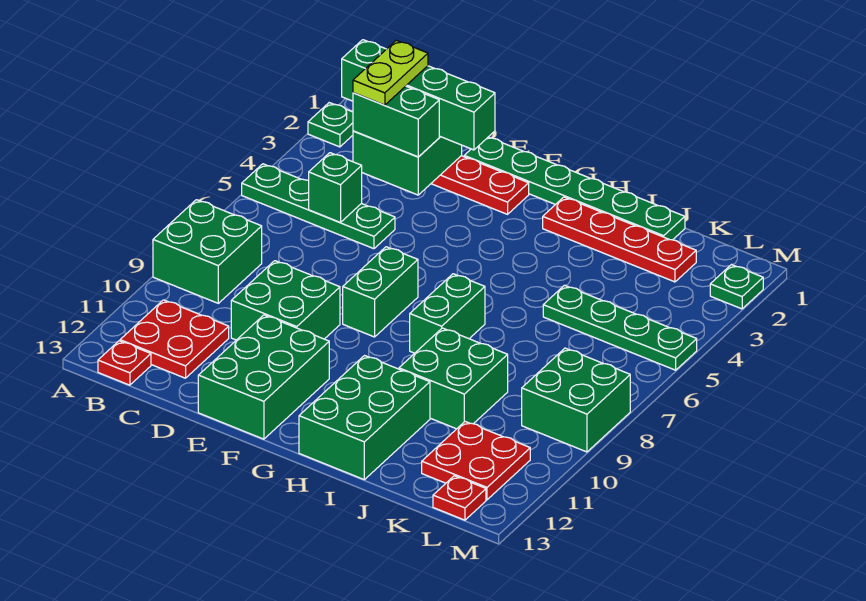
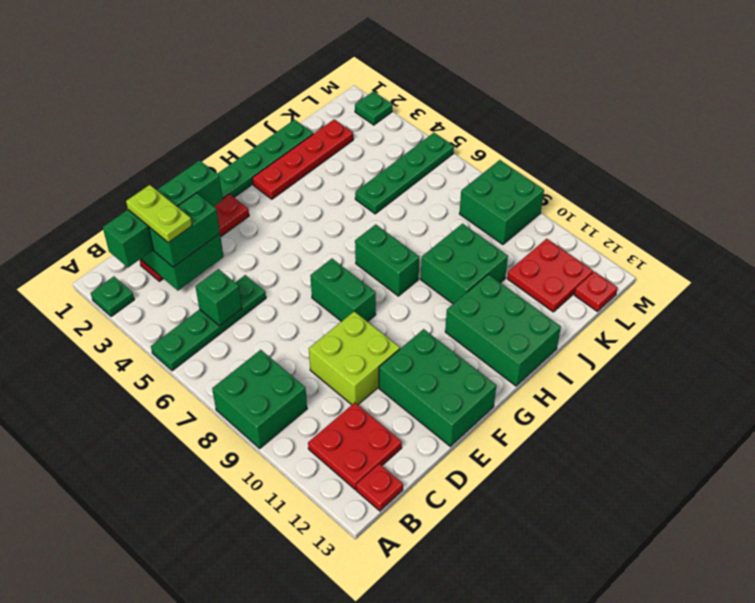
green 2x2 brick [231,261,340,340] -> lime 2x2 brick [309,311,400,405]

